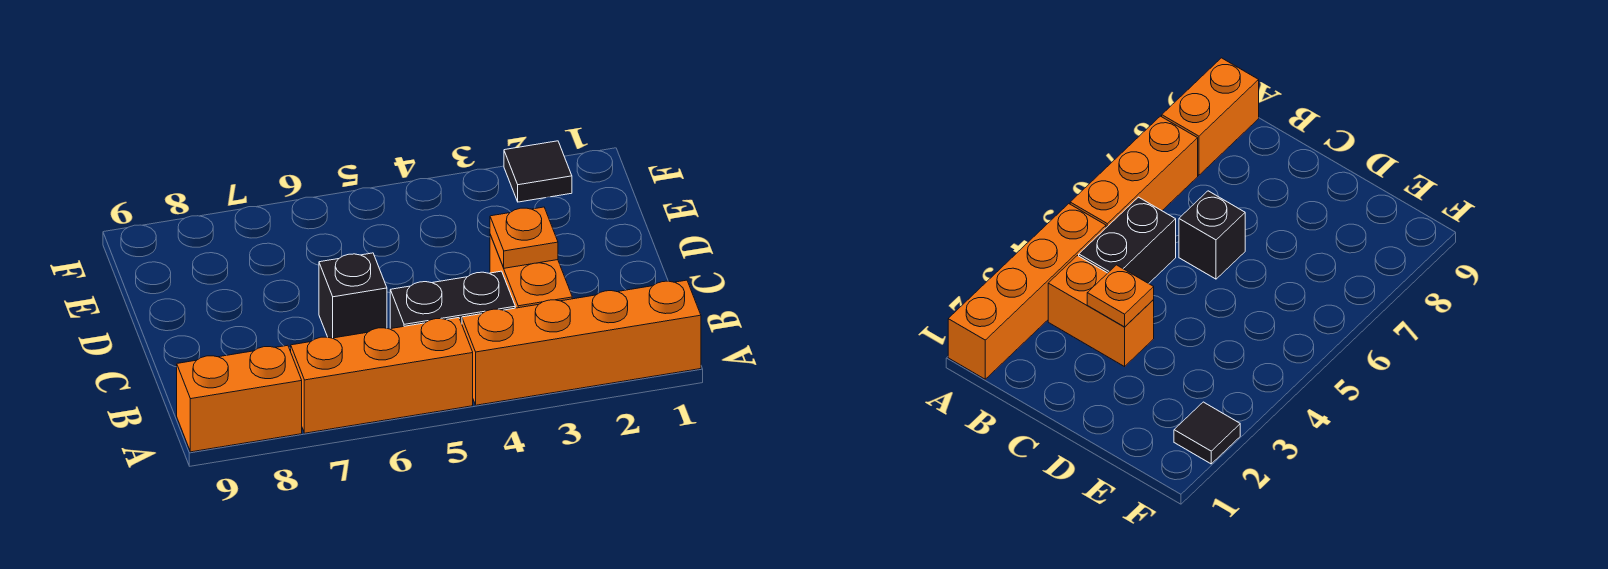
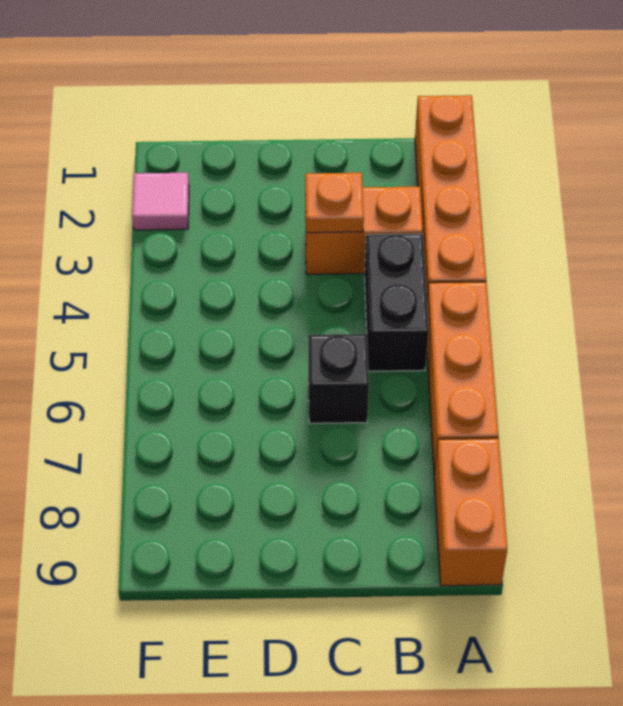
black 1x1 tile [504,141,572,202] -> pink 1x1 tile [132,173,189,230]

